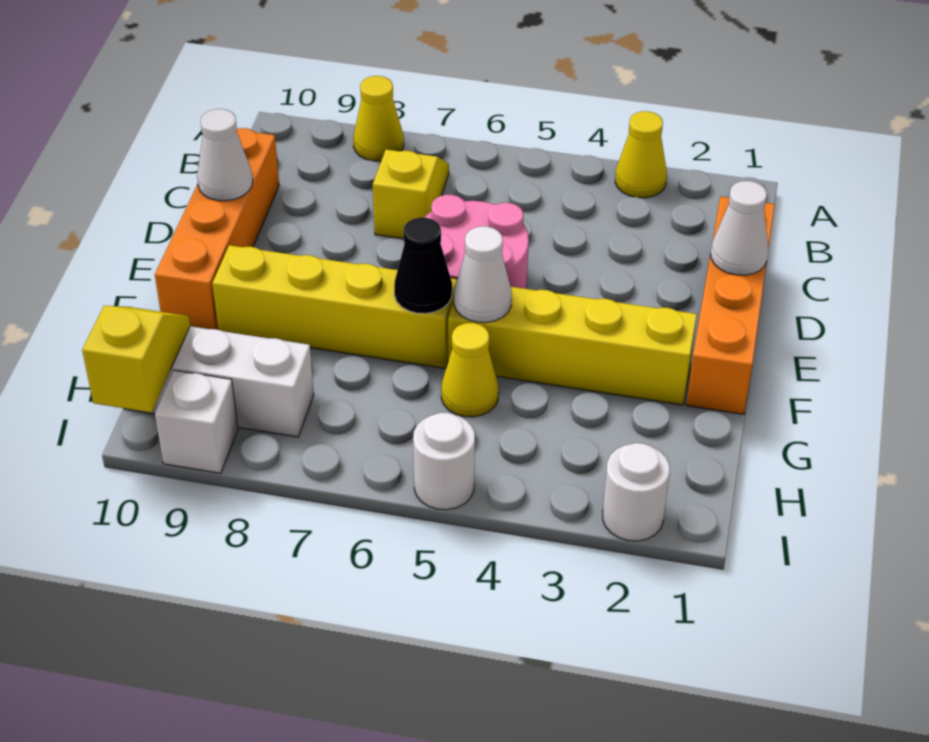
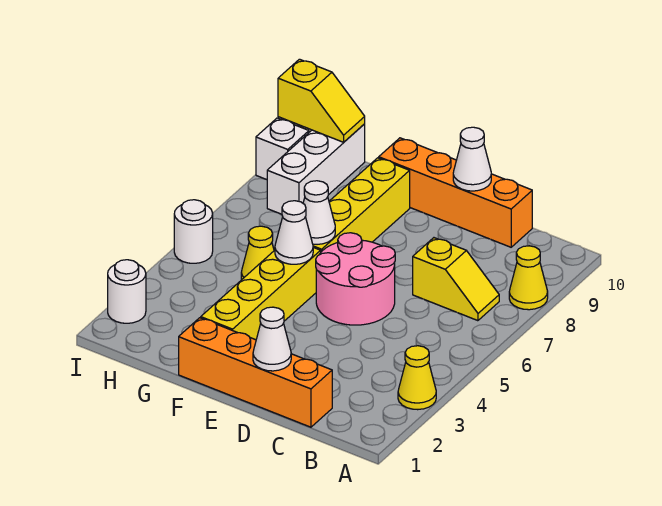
black 1x1 cone [394,218,452,314] -> white 1x1 cone [303,181,335,244]

